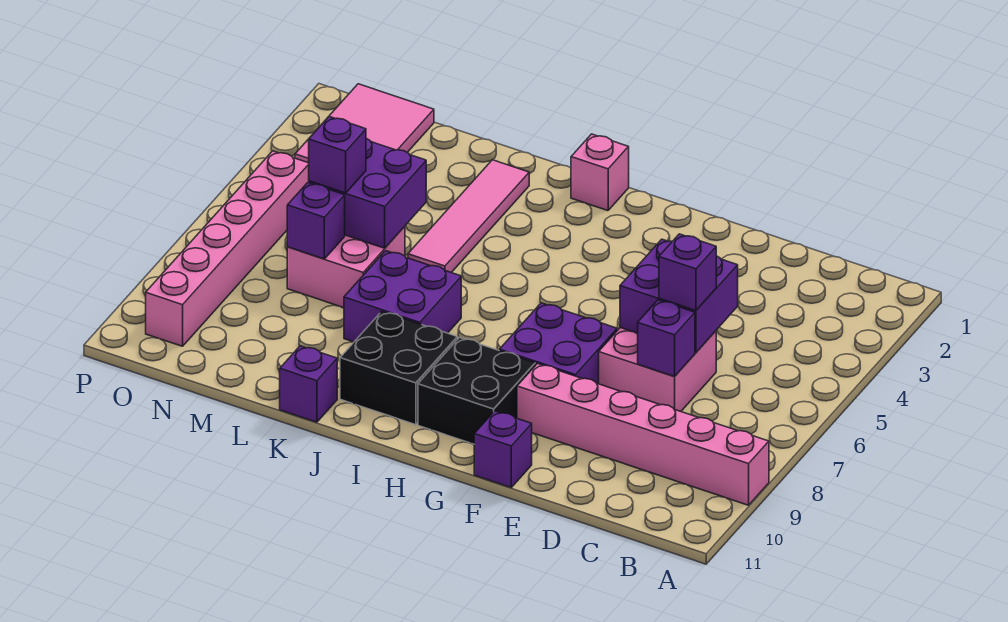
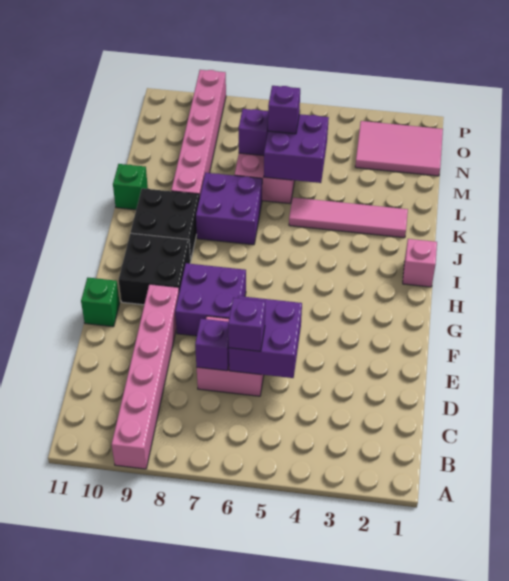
purple 1x1 brick [474,411,532,487] -> green 1x1 brick [81,278,120,327]
purple 1x1 brick [280,346,337,422] -> green 1x1 brick [113,164,148,210]
pink 1x6 brick [146,151,309,346] -> pink 1x6 brick turned to [171,70,226,199]

